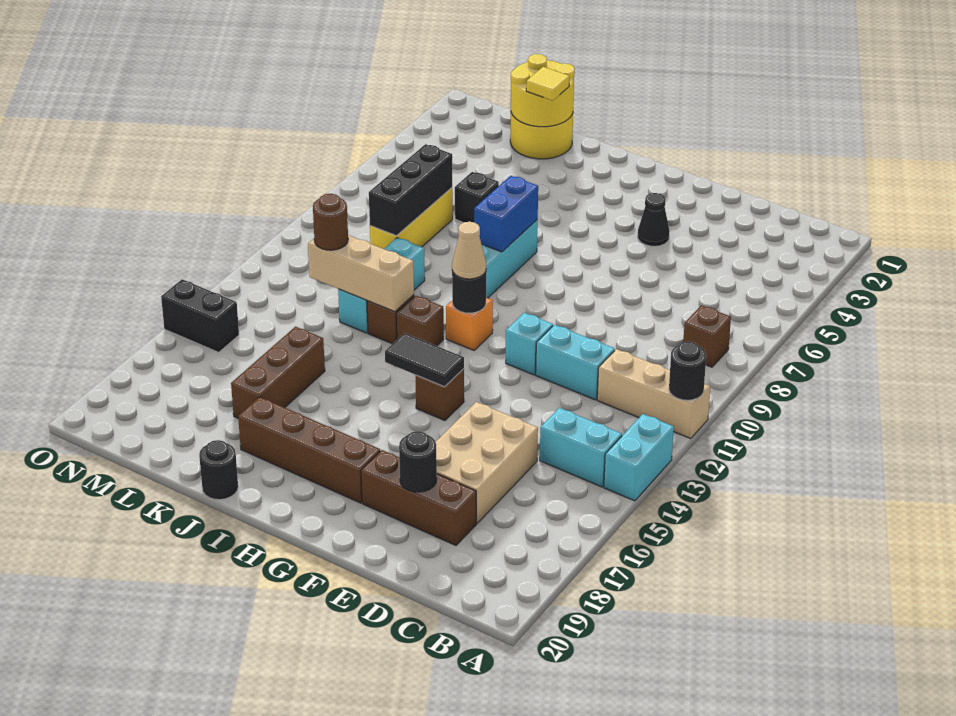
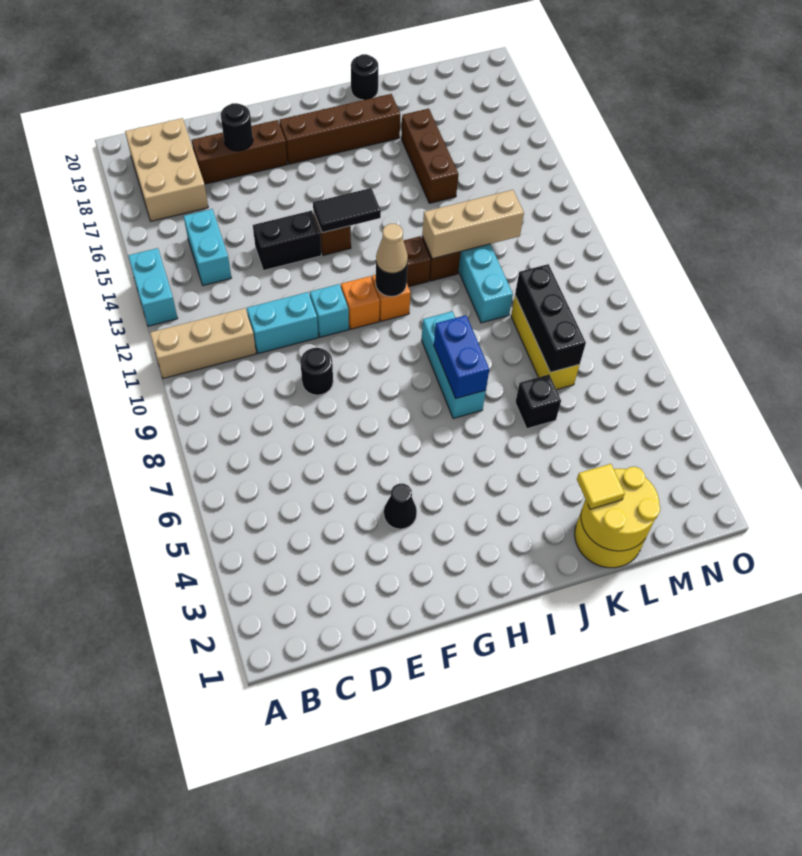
black 1x1 round brick [669,342,706,400] -> black 1x1 round brick moved to [300,348,333,395]
brown 1x1 brick [683,305,731,367] -> none
cyan 1x2 brick [540,408,622,487] -> cyan 1x2 brick turned to [184,209,231,285]
tan 2x3 brick [436,402,538,523] -> tan 2x3 brick moved to [125,118,208,221]
none -> orange 1x1 brick [341,276,380,329]
brown 1x1 round brick [313,194,348,250] -> none
black 1x2 brick [161,279,239,352] -> black 1x2 brick moved to [253,211,321,270]

